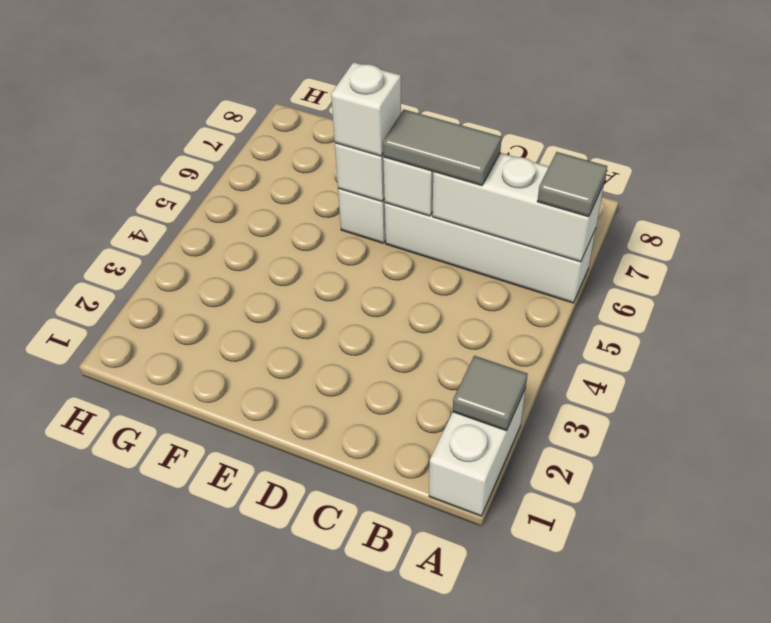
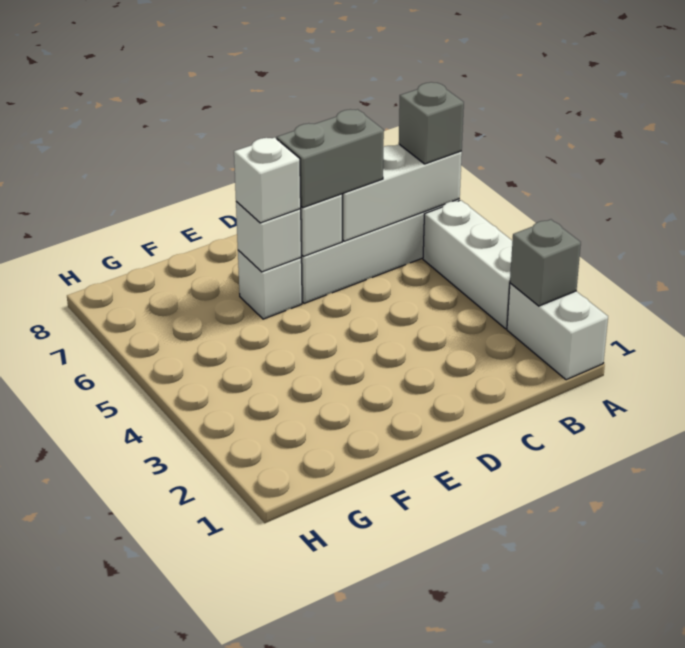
grey 1x1 tile [453,356,528,431] -> grey 1x1 brick [510,220,581,306]
none -> white 1x3 brick [423,200,512,329]
grey 1x1 tile [537,152,607,217] -> grey 1x1 brick [399,82,464,164]
grey 1x2 tile [383,110,502,186] -> grey 1x2 brick [277,109,384,208]

